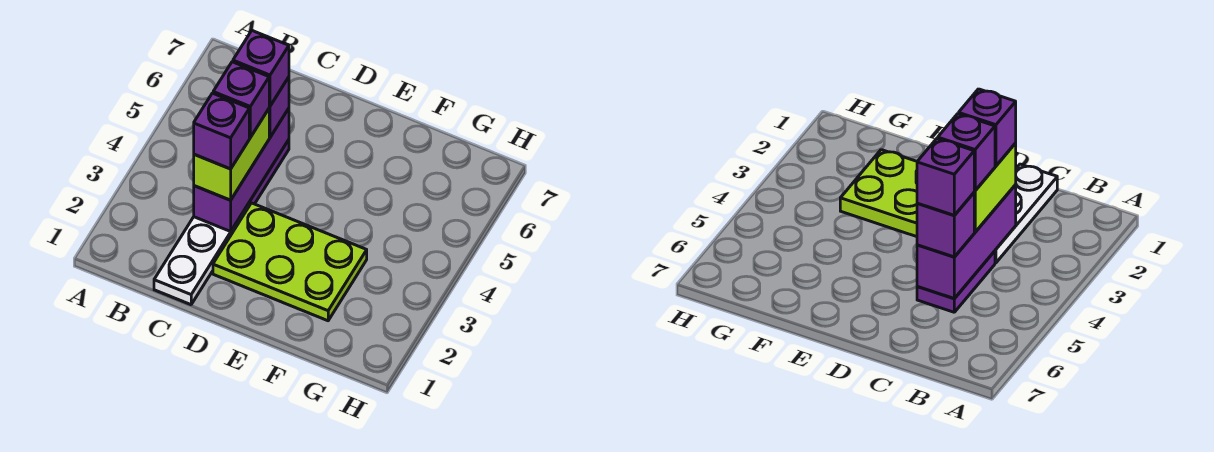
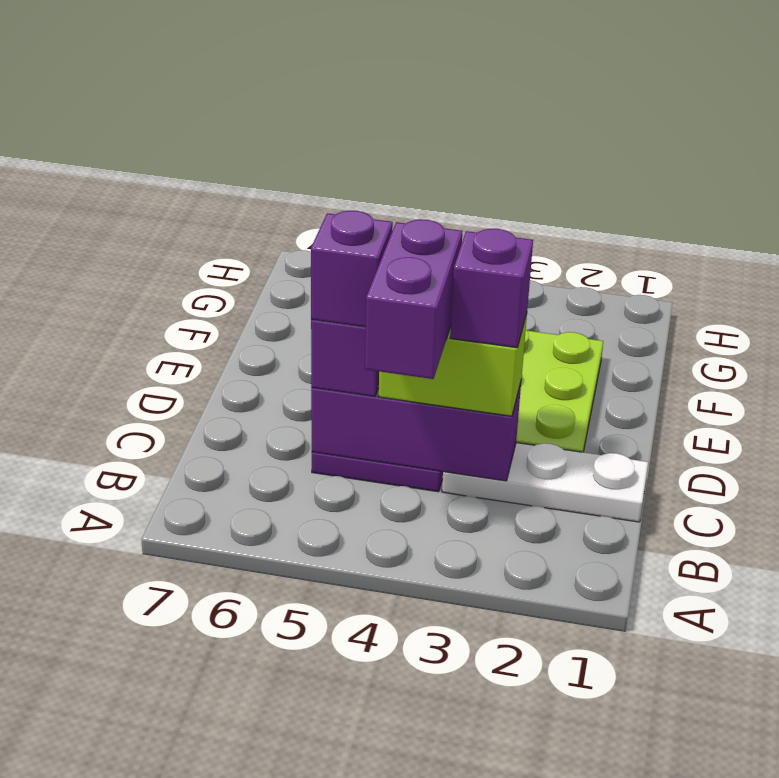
purple 1x1 brick [213,62,269,137] -> purple 1x2 brick [365,219,462,379]

